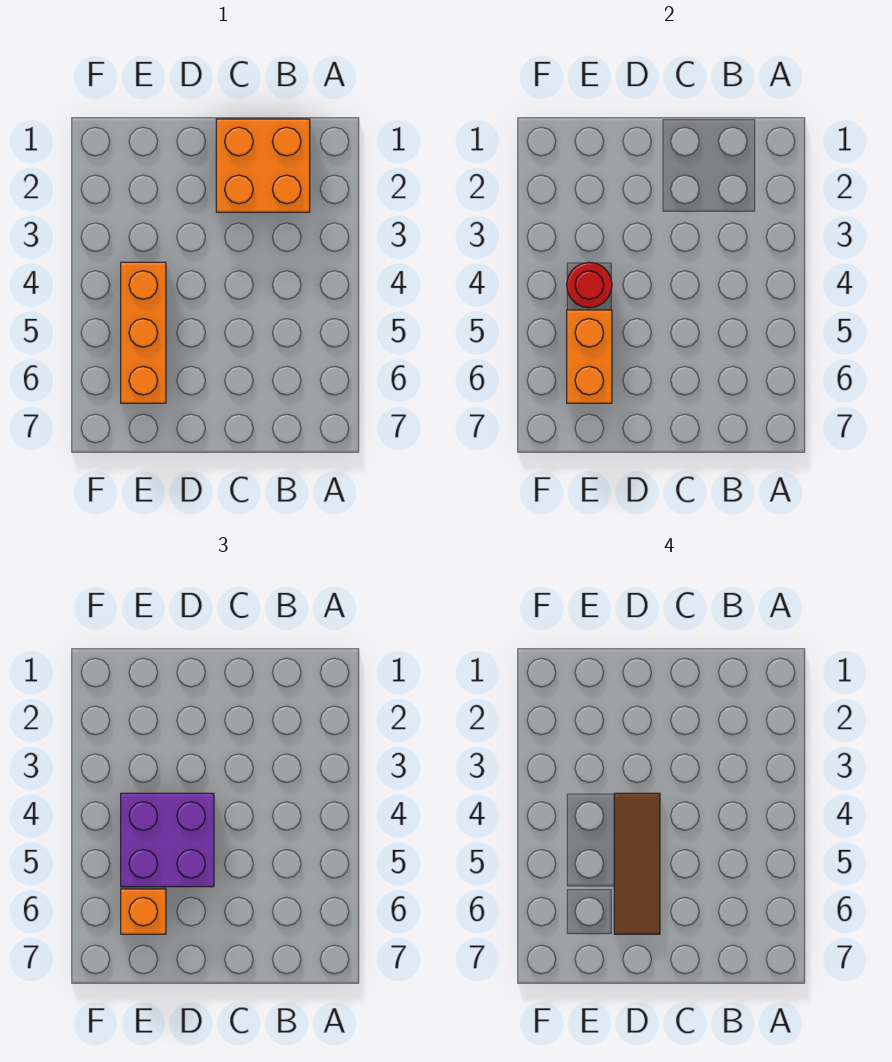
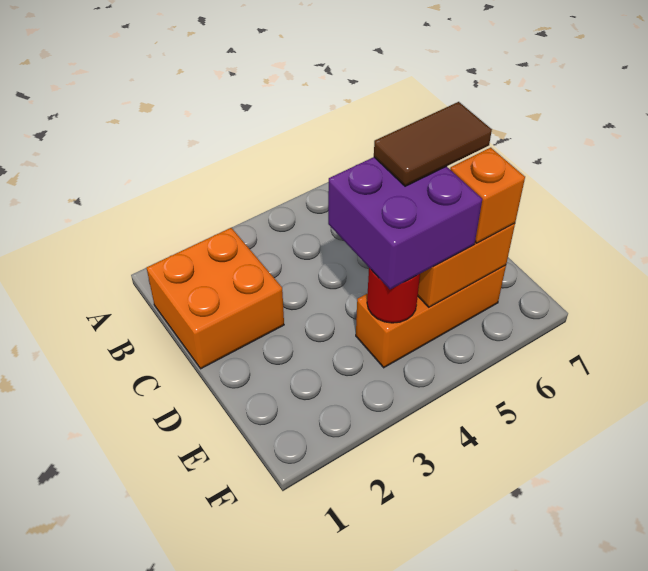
brown 1x3 tile [614,793,660,934] -> brown 1x2 tile [374,102,492,186]

